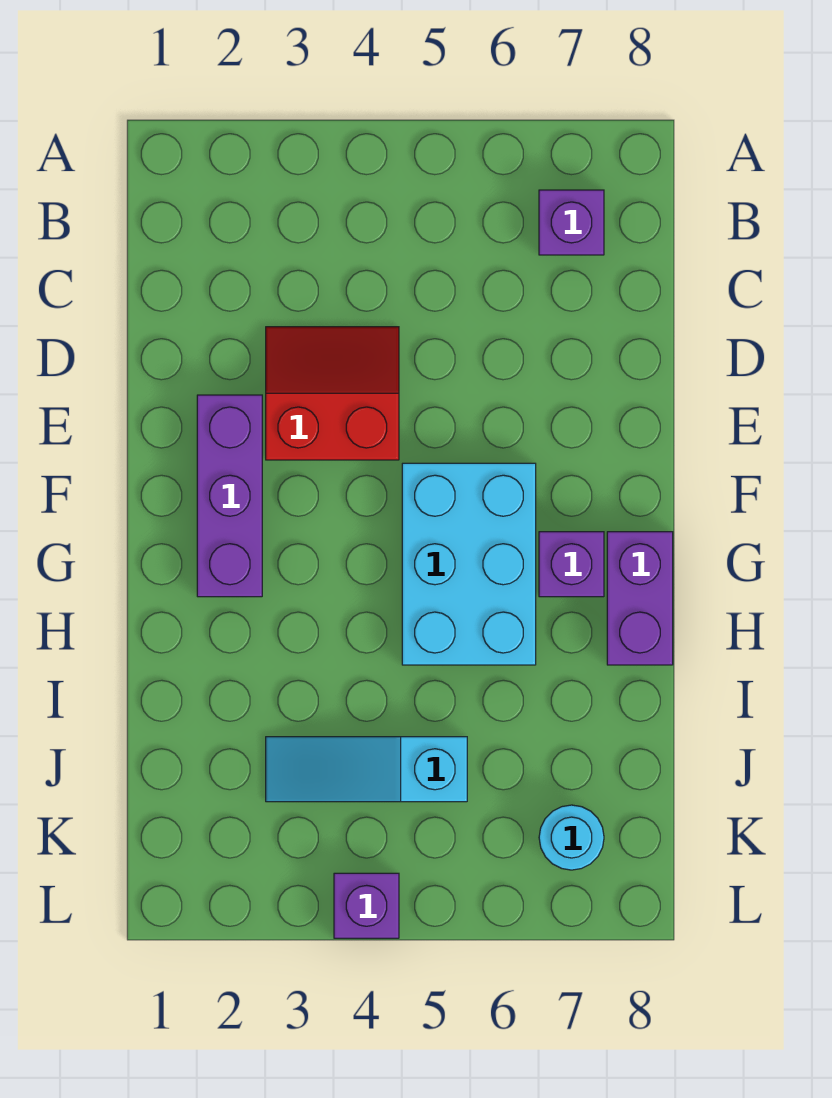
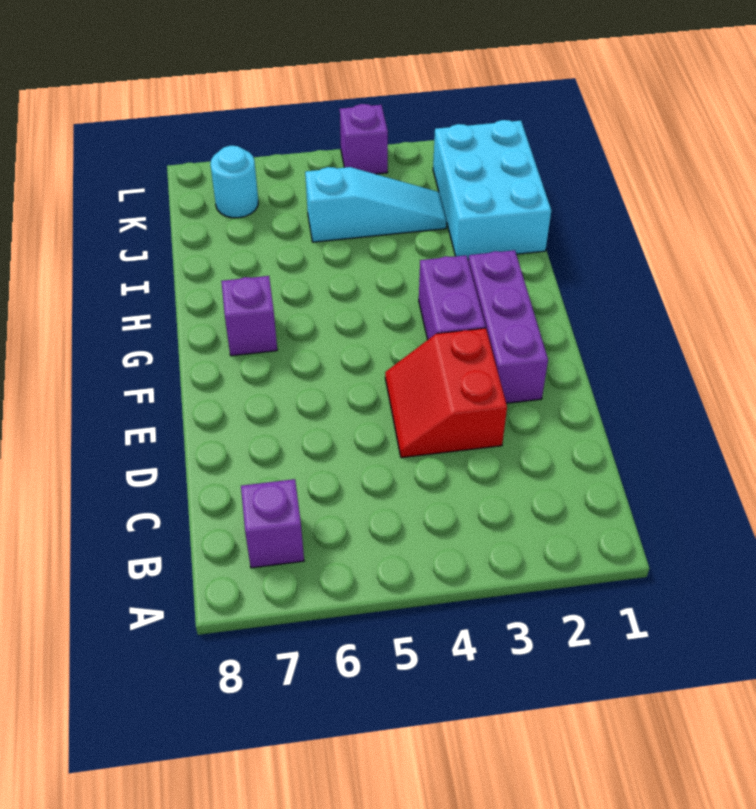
red 2x2 slope [266,327,399,460] -> red 2x2 slope turned to [385,328,507,458]
cyan 2x3 brick [402,463,536,665] -> cyan 2x3 brick moved to [433,120,551,259]
purple 1x2 brick [607,532,673,665] -> purple 1x2 brick moved to [419,255,486,340]

